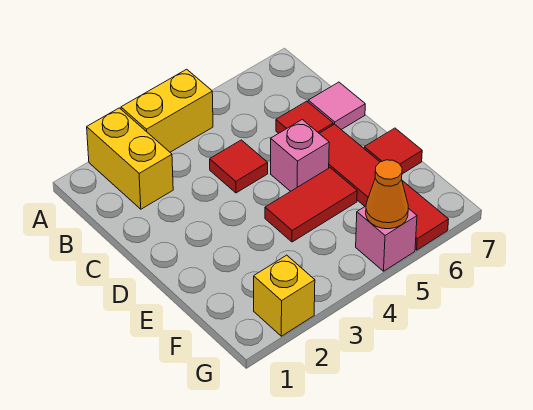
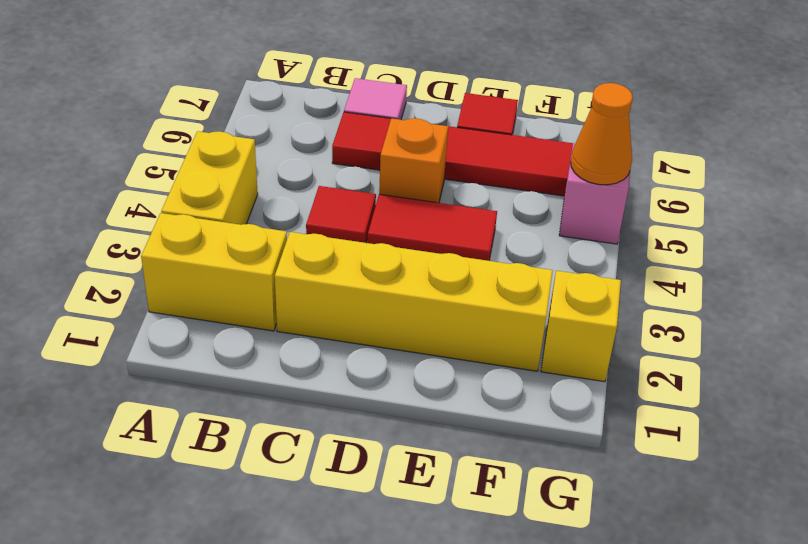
none -> yellow 1x4 brick [275,232,553,371]
pink 1x1 brick [271,120,329,191] -> orange 1x1 brick [379,118,448,203]
red 1x2 tile [265,168,357,242] -> red 1x2 tile turned to [368,194,497,261]

